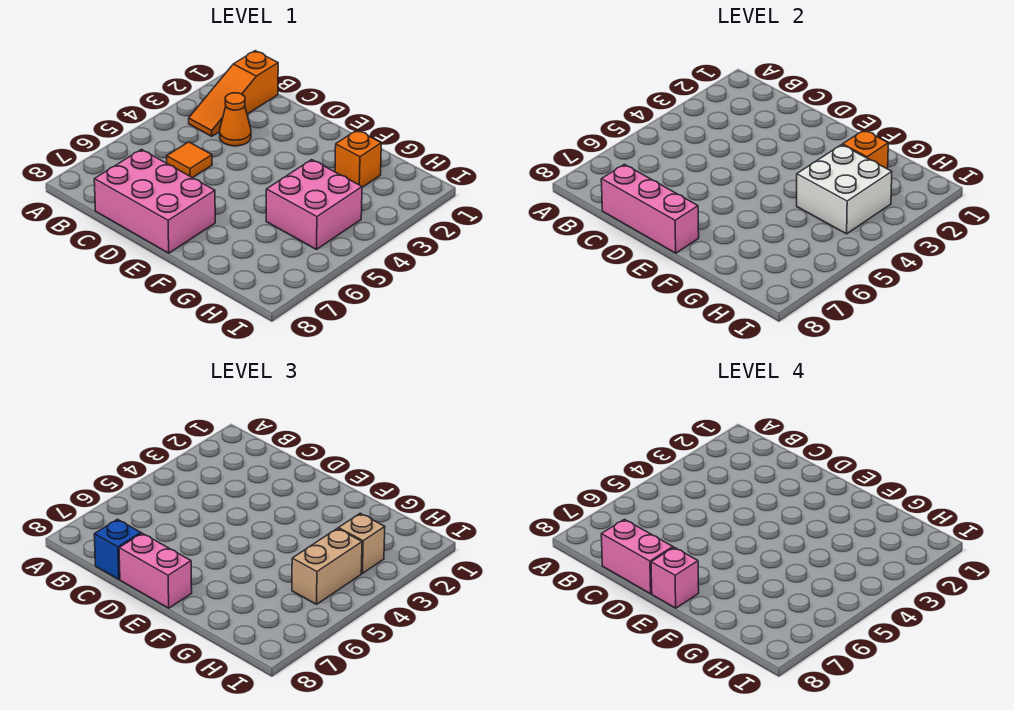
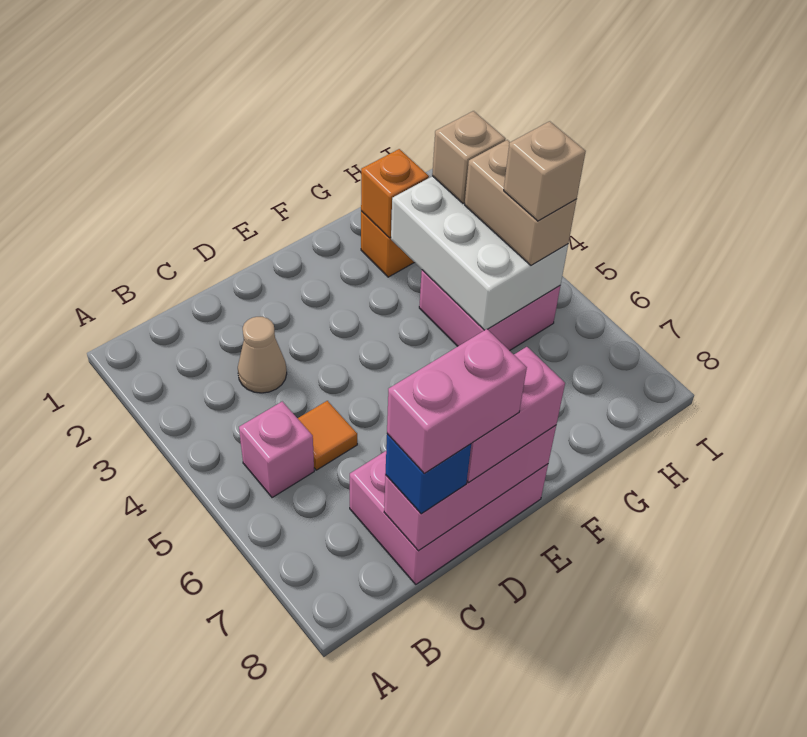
orange 1x3 slope [189,51,278,136] -> none
orange 1x1 cone [220,93,251,146] -> tan 1x1 cone [238,317,287,393]
pink 1x1 brick [651,547,699,608] -> pink 1x1 brick moved to [239,401,314,498]
white 2x2 brick [797,145,892,234] -> white 2x3 brick [391,176,568,330]
none -> tan 1x1 brick [504,121,586,221]

